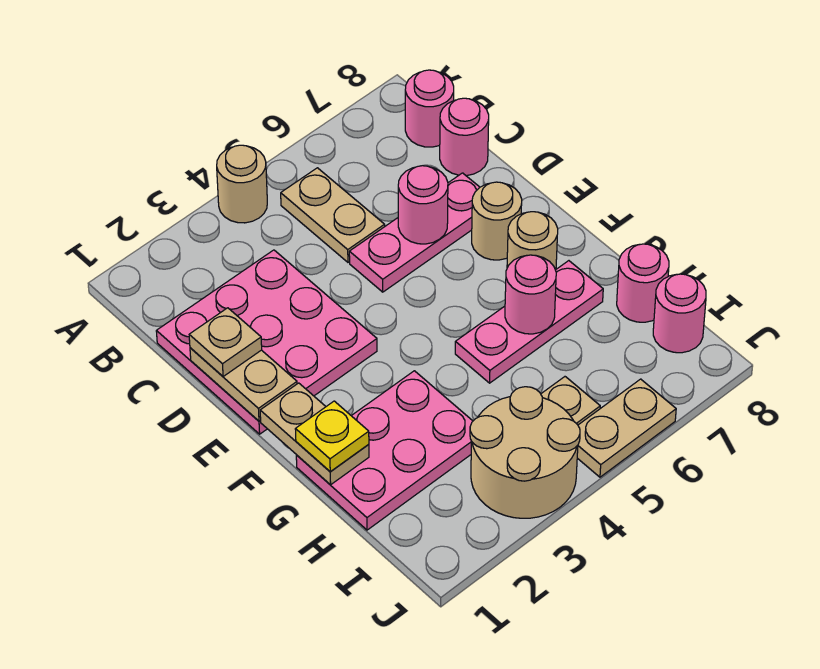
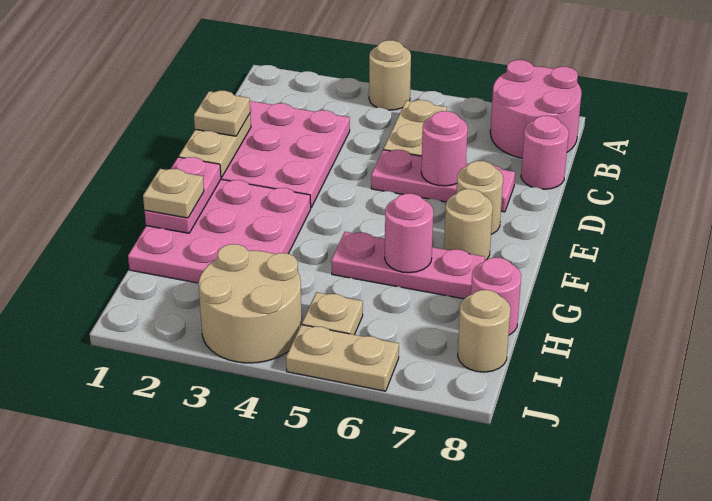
pink 1x1 round brick [405,70,454,147] -> pink 2x2 round brick [490,60,582,158]
tan 1x2 plate [260,383,369,485] -> pink 1x2 plate [145,157,221,233]
pink 2x3 plate [296,371,473,530] -> pink 3x3 plate [128,179,311,283]
yellow 1x1 plate [295,401,369,471] -> tan 1x1 plate [143,169,204,218]
pink 1x1 round brick [653,274,706,353] -> tan 1x1 round brick [458,290,511,372]

